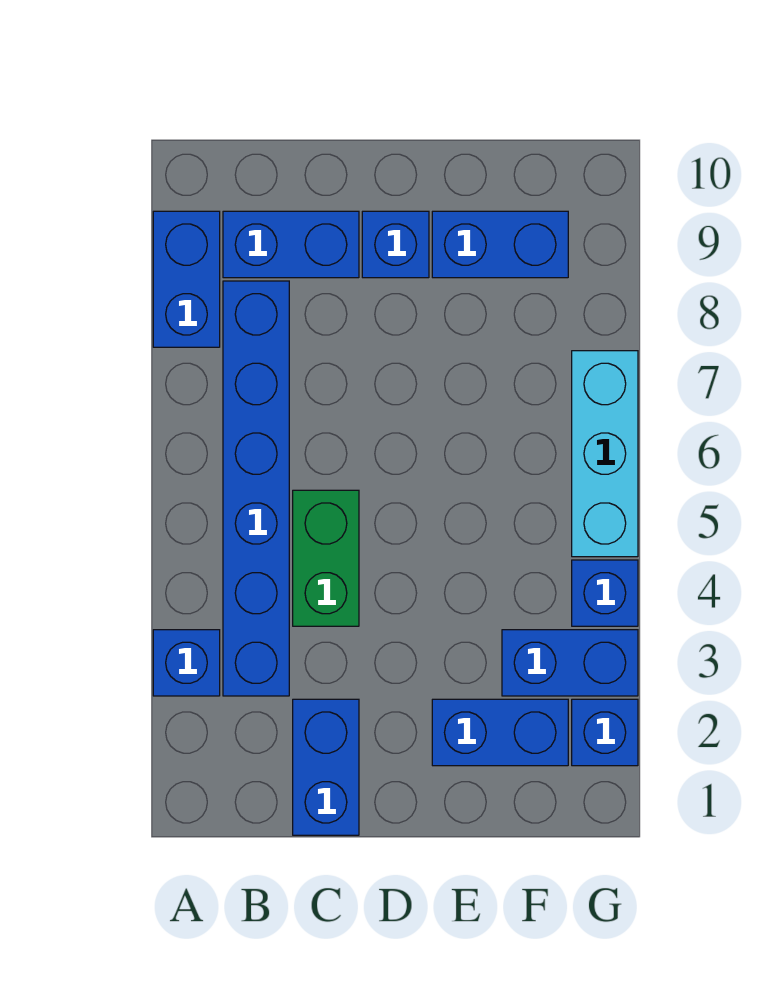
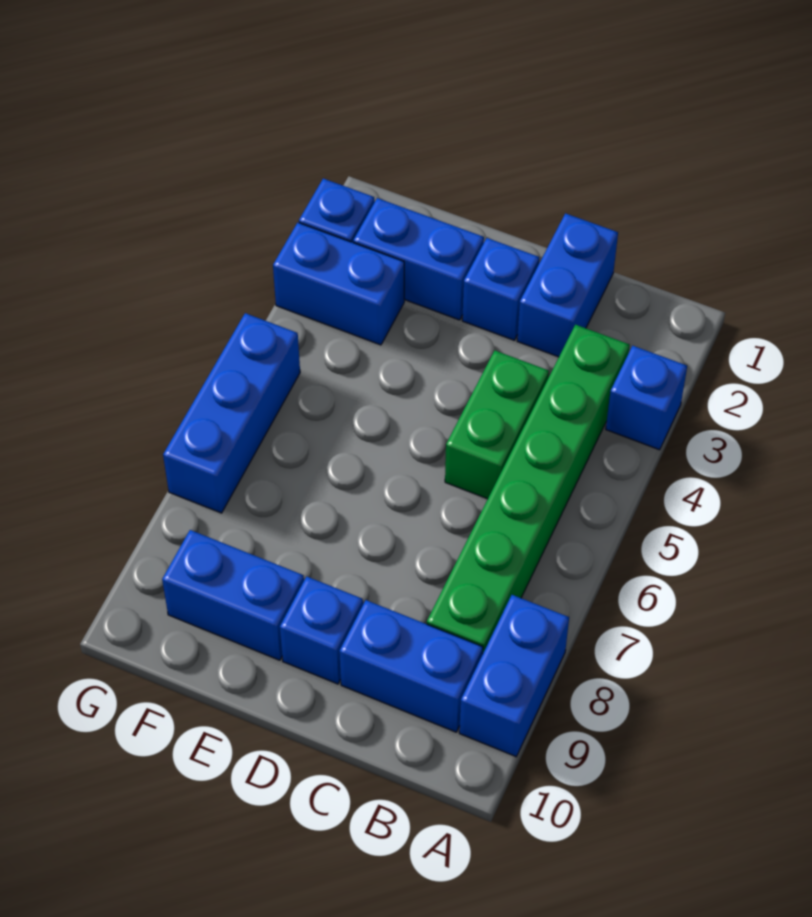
blue 1x6 brick [223,281,289,696] -> green 1x6 brick [427,325,629,653]
blue 1x1 brick [572,560,638,626] -> blue 1x1 brick moved to [462,238,539,340]
cyan 1x3 brick [572,351,638,557] -> blue 1x3 brick [163,313,300,513]

